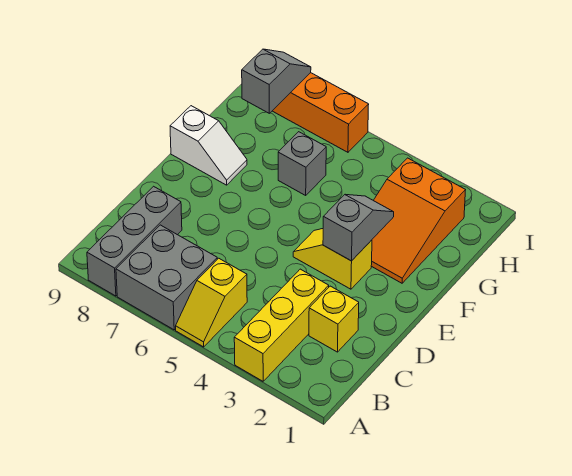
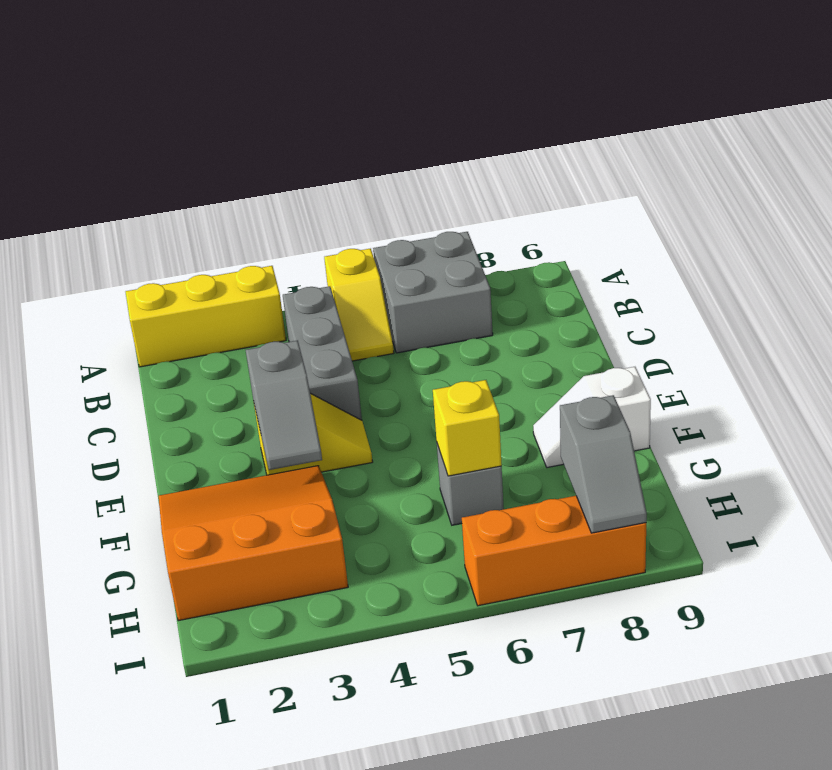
yellow 1x3 brick [234,269,329,381] -> yellow 1x3 brick turned to [126,266,286,367]
yellow 1x2 slope [176,258,247,347] -> yellow 1x2 slope turned to [324,249,394,361]
grey 1x3 brick [87,186,182,296] -> grey 1x3 brick moved to [283,286,362,420]
yellow 1x1 brick [309,286,359,352] -> yellow 1x1 brick moved to [433,380,502,476]
orange 2x3 slope [371,158,465,283] -> orange 3x3 slope [159,466,348,621]

